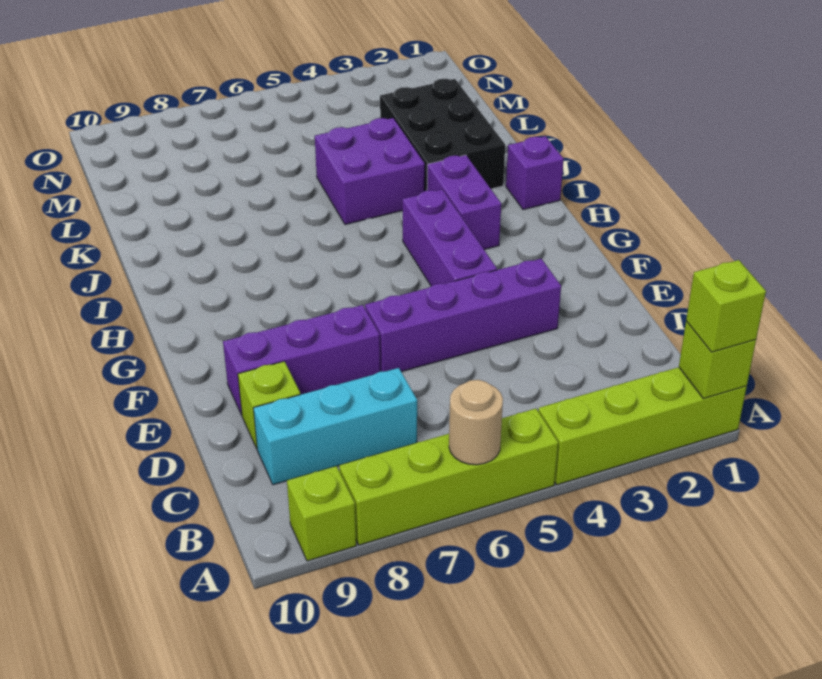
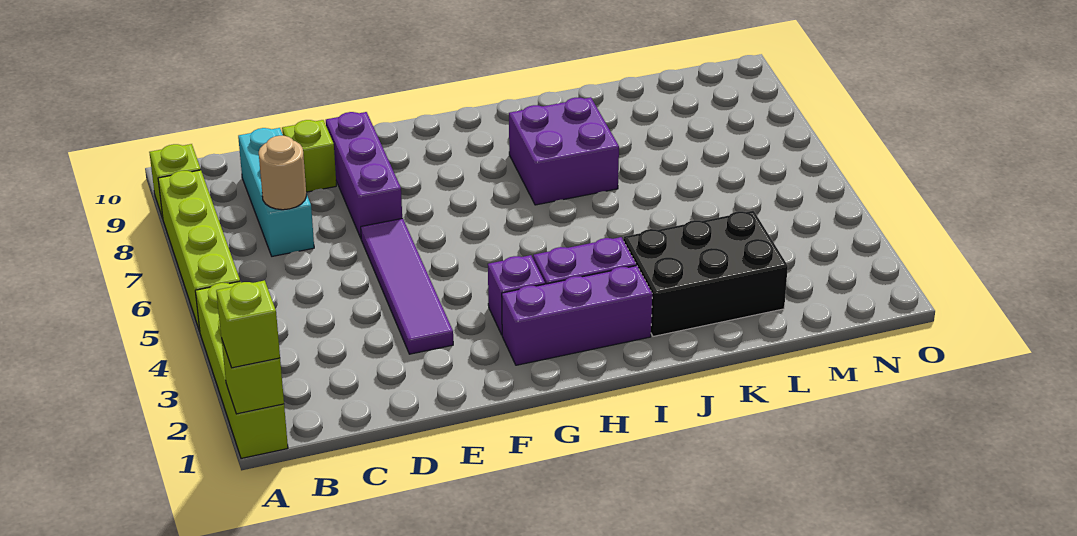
tan 1x1 round brick [449,380,503,465] -> tan 1x1 round brick moved to [259,136,306,210]
purple 1x4 brick [365,259,561,372] -> purple 1x4 tile [361,218,453,354]
purple 1x3 brick [402,189,497,286] -> purple 1x3 brick moved to [502,266,652,365]
purple 1x1 brick [506,136,564,210] -> purple 1x1 brick moved to [488,255,545,335]
purple 2x2 brick [315,118,425,225] -> purple 2x2 brick moved to [509,97,619,205]

